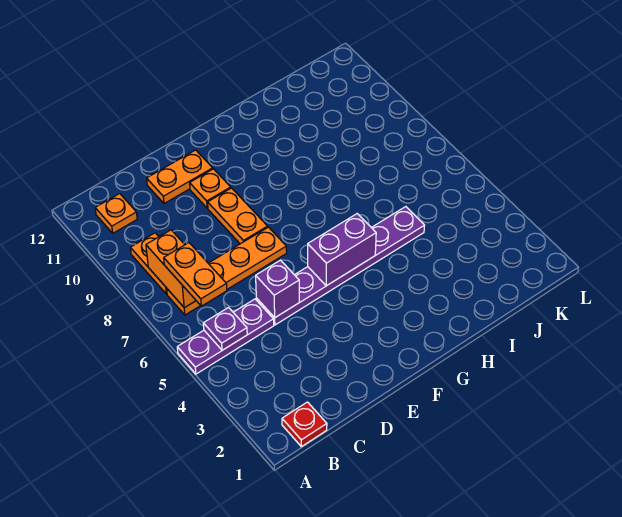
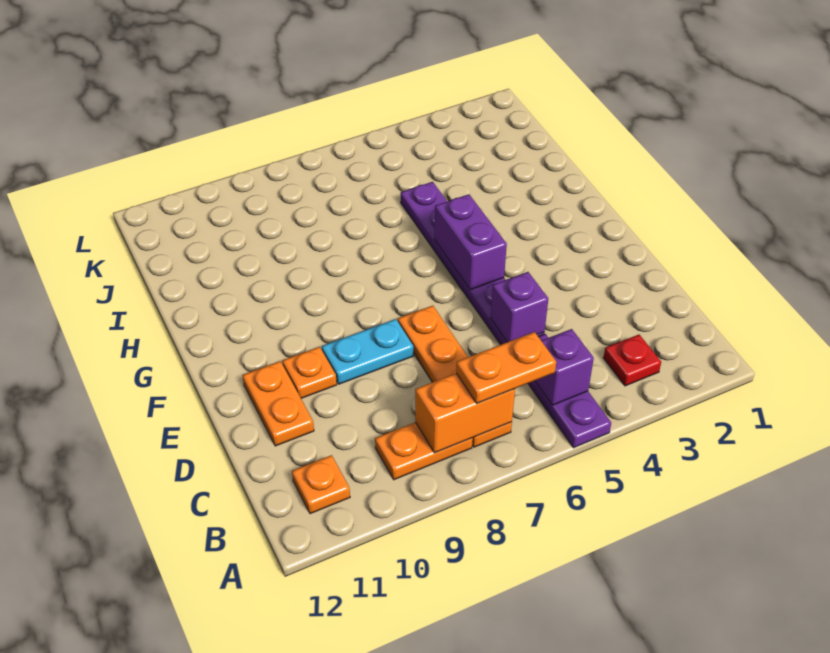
red 1x1 plate [282,402,327,447] -> red 1x1 plate moved to [603,335,661,386]
purple 1x1 plate [203,308,247,350] -> purple 1x1 brick [535,329,594,405]
orange 1x2 plate [208,188,268,244] -> cyan 1x2 plate [322,319,413,384]

